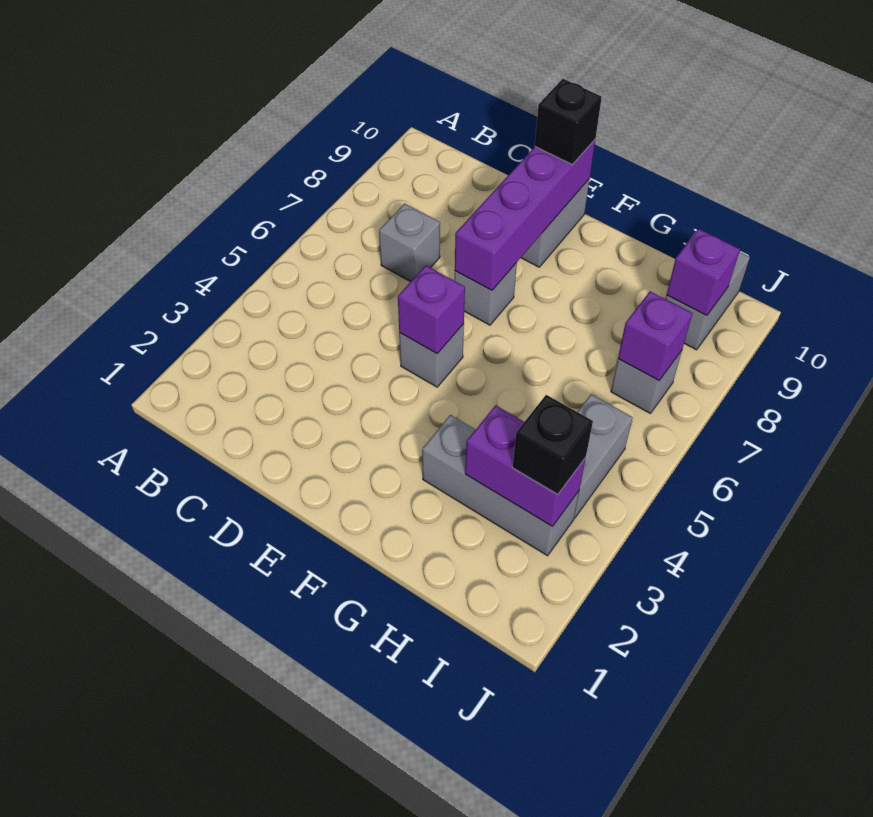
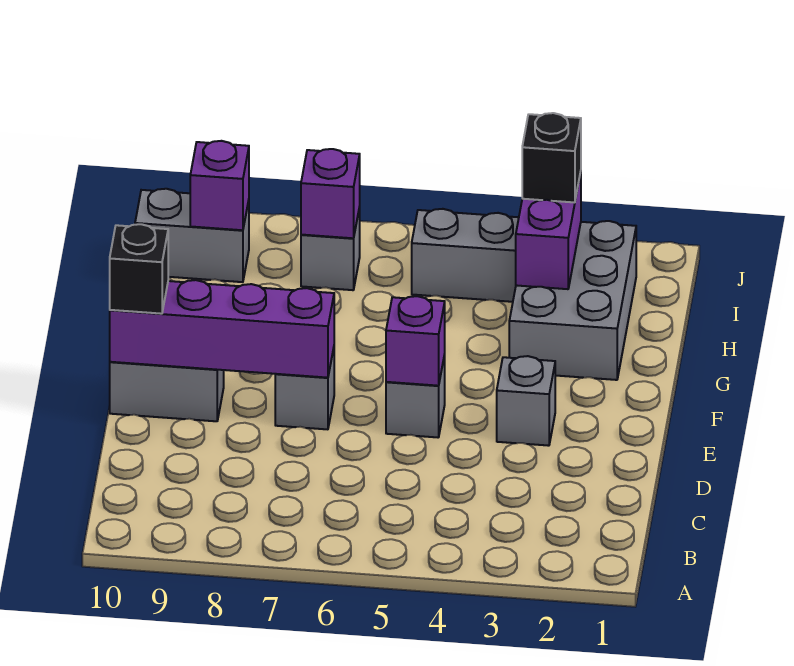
grey 1x1 brick [379,204,440,282] -> grey 1x1 brick moved to [497,356,555,446]
grey 1x3 brick [422,415,579,556] -> grey 2x3 brick [509,221,636,380]

